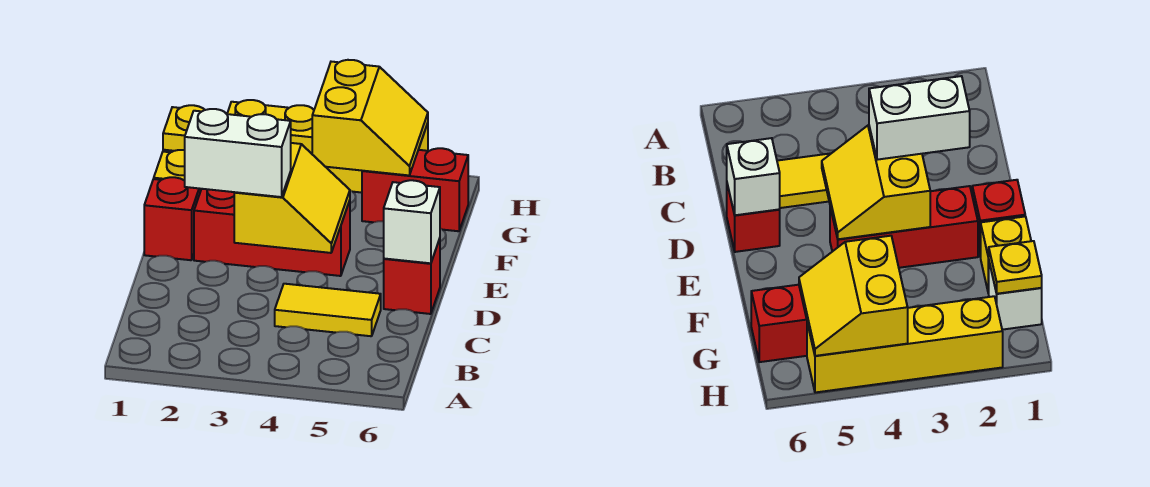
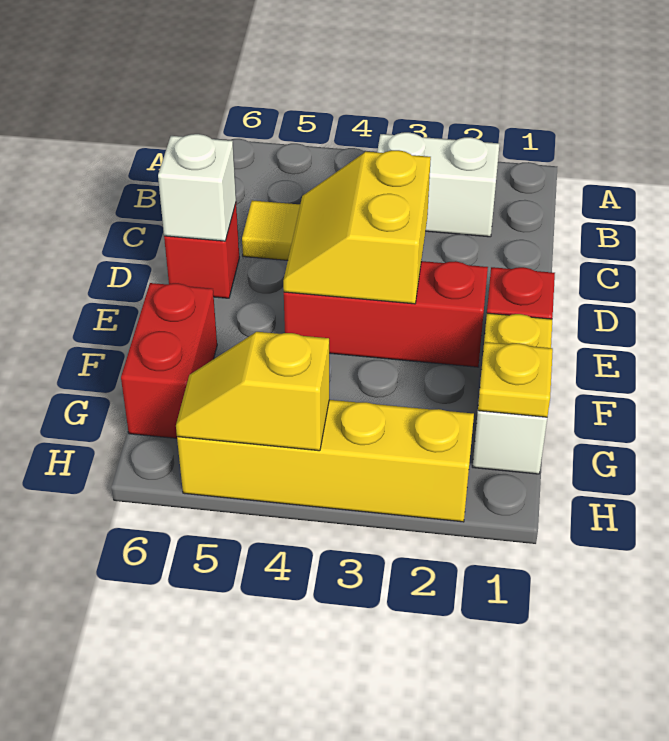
white 1x2 brick [185,109,291,197] -> white 1x2 brick moved to [377,132,499,237]
yellow 2x2 slope [312,60,428,175] -> yellow 1x2 slope [176,332,329,451]
red 1x2 brick [362,148,468,231] -> red 1x2 brick turned to [121,283,217,438]

